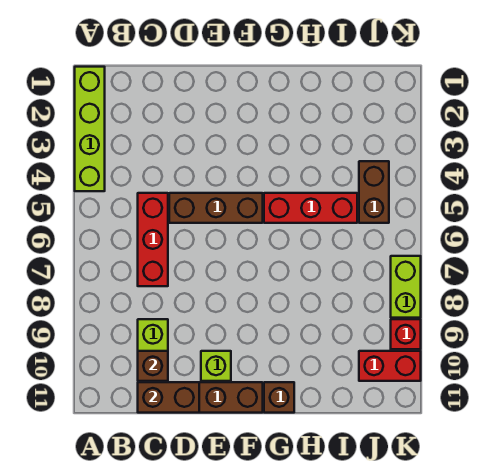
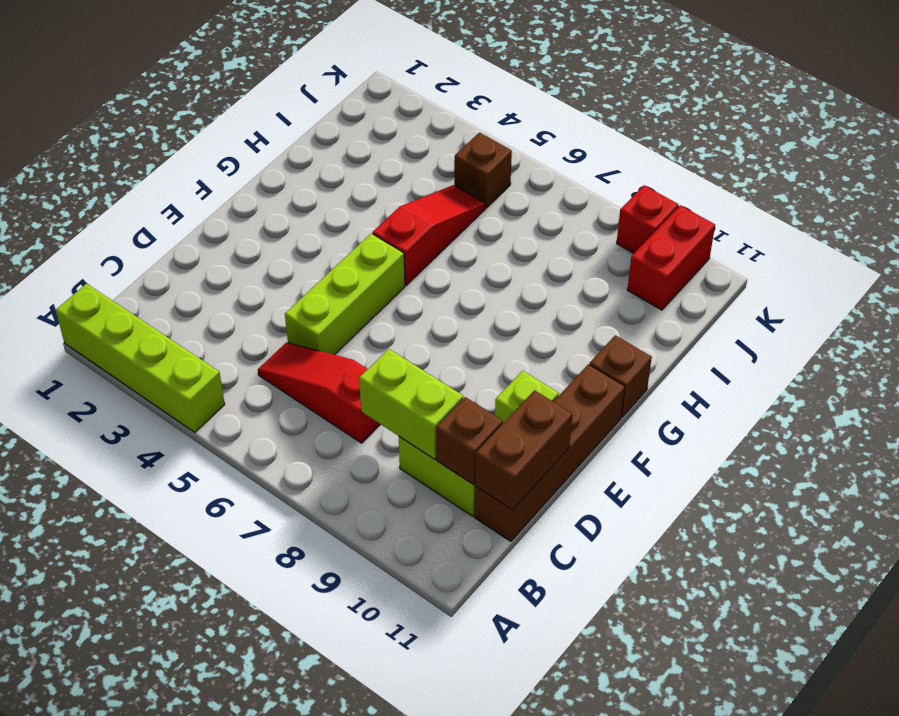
red 1x3 brick [138,193,168,286] -> red 1x3 slope [258,342,380,443]
brown 1x3 brick [169,193,263,223] -> lime 1x3 brick [285,233,405,355]
red 1x3 brick [264,193,357,223] -> red 1x3 slope [373,185,485,285]
brown 1x2 brick [359,161,389,223] -> brown 1x1 brick [454,133,512,208]
lime 1x2 brick [391,256,421,318] -> lime 1x2 brick moved to [359,349,463,459]

